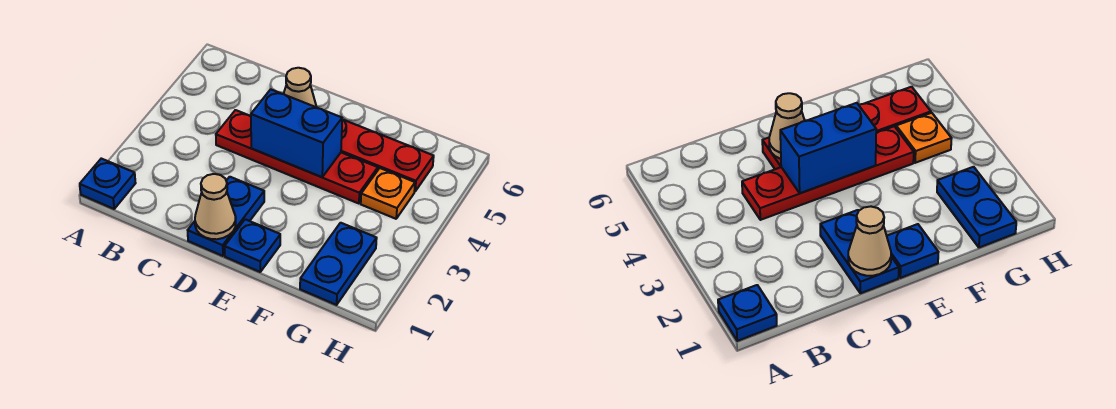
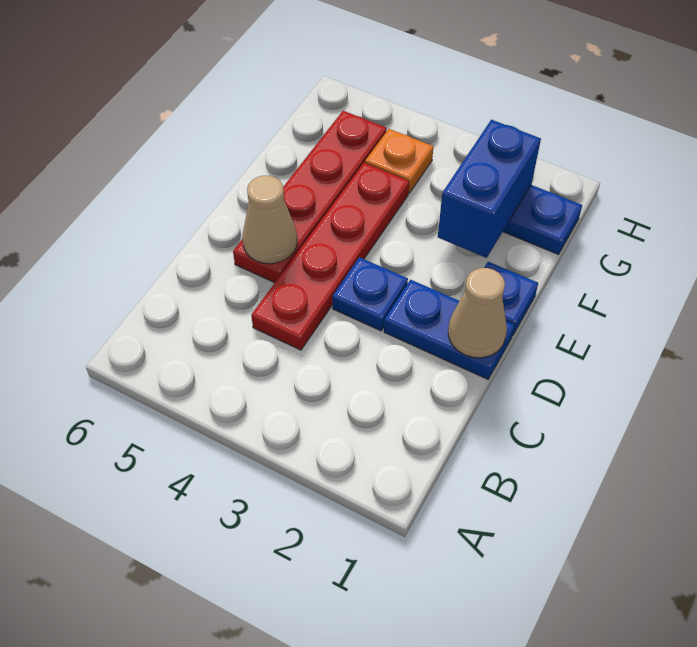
blue 1x1 plate [80,159,136,209] -> blue 1x1 plate moved to [332,257,408,331]
blue 1x2 brick [251,89,342,177] -> blue 1x2 brick moved to [438,120,541,258]

